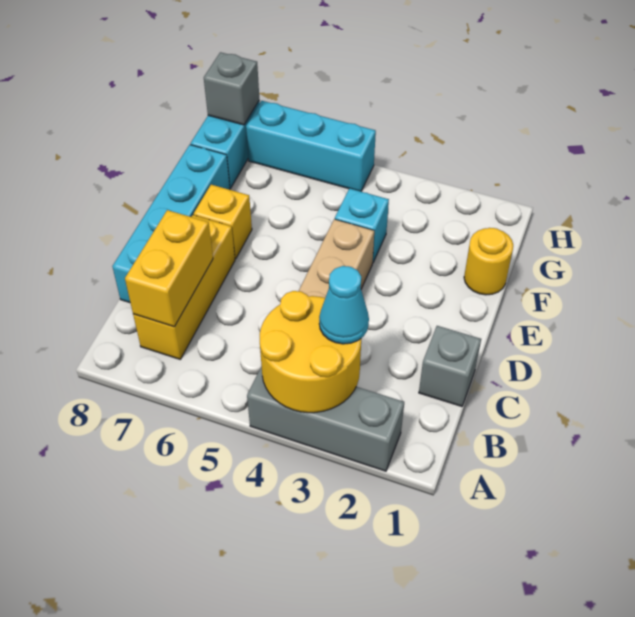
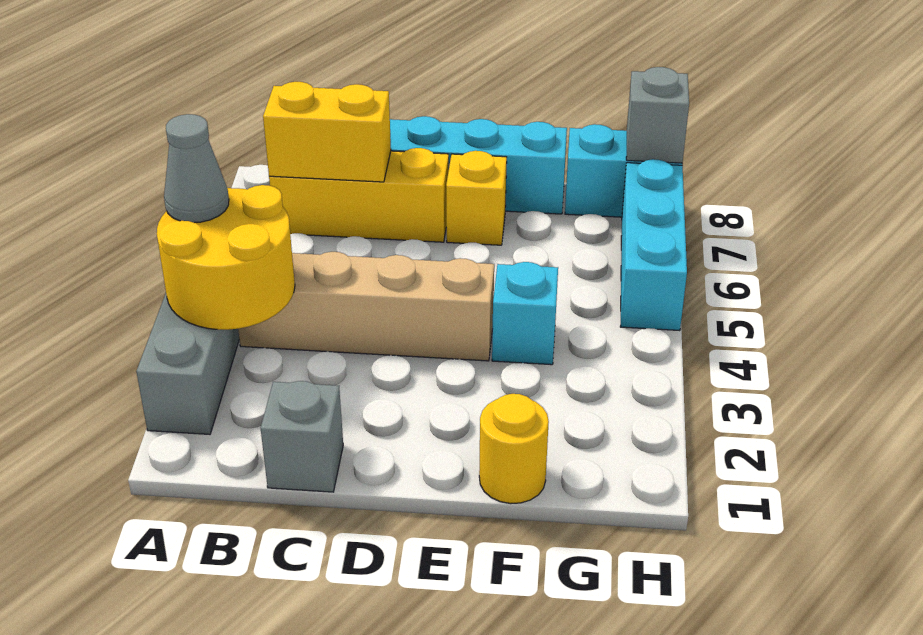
none -> grey 1x1 cone [164,114,229,223]
cyan 1x1 cone [319,266,369,344] -> none

